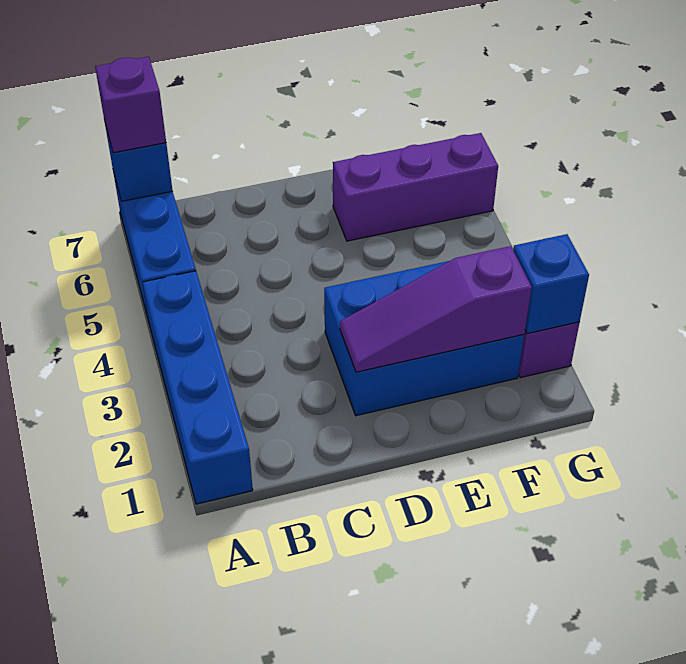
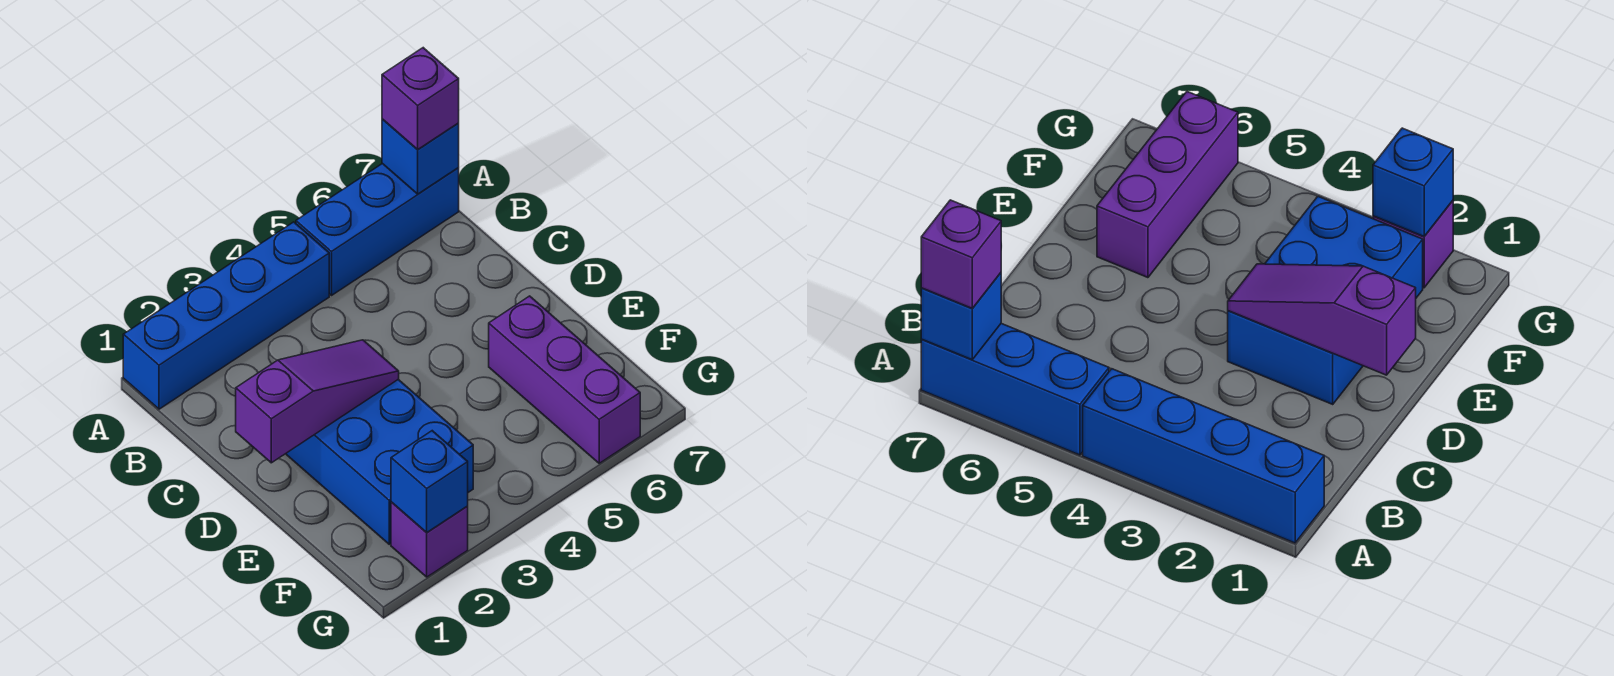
purple 1x3 slope [340,246,532,372] -> purple 1x3 slope turned to [236,340,399,463]

